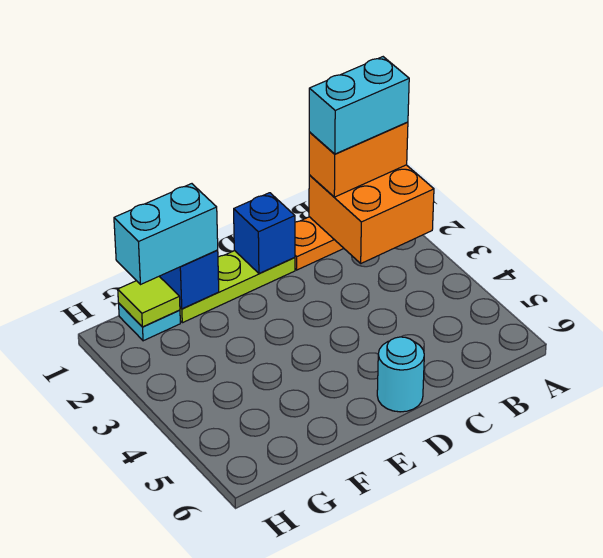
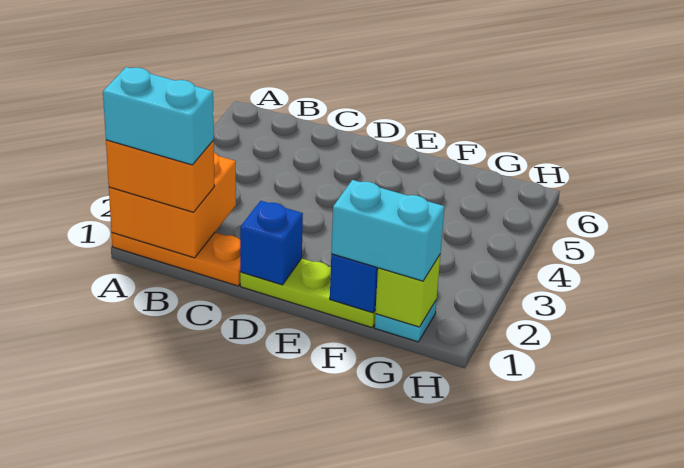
cyan 1x1 round brick [377,337,424,412] -> none
lime 1x1 tile [118,277,180,327] -> lime 1x1 brick [375,255,440,327]

